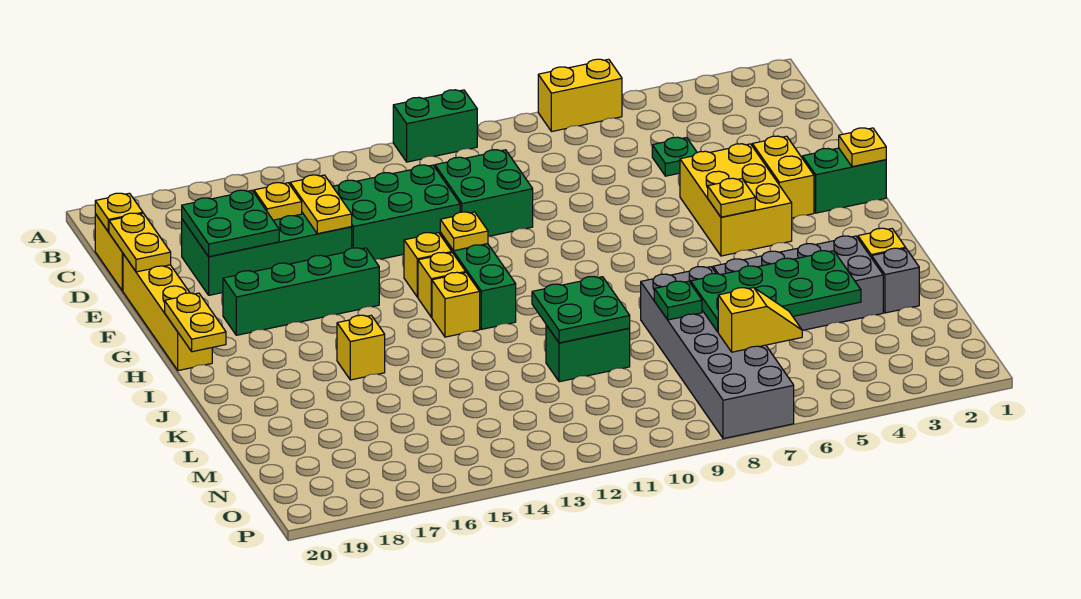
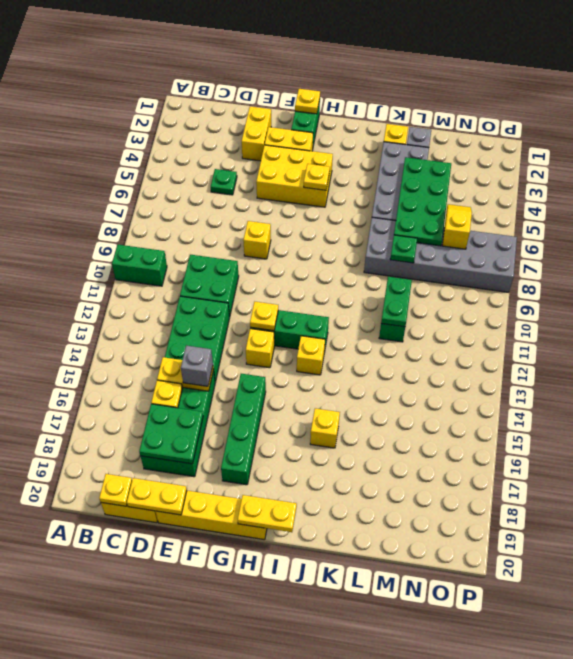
yellow 1x2 brick [538,59,622,132] -> yellow 1x2 brick moved to [242,106,271,161]
green 1x2 brick [393,90,477,162] -> green 1x2 brick turned to [112,245,167,286]
none -> grey 1x1 brick [181,346,213,386]
yellow 1x1 brick [418,252,466,317] -> yellow 1x1 brick moved to [243,221,271,259]
green 2x2 plate [532,277,630,343] -> green 1x2 plate [381,276,412,327]

